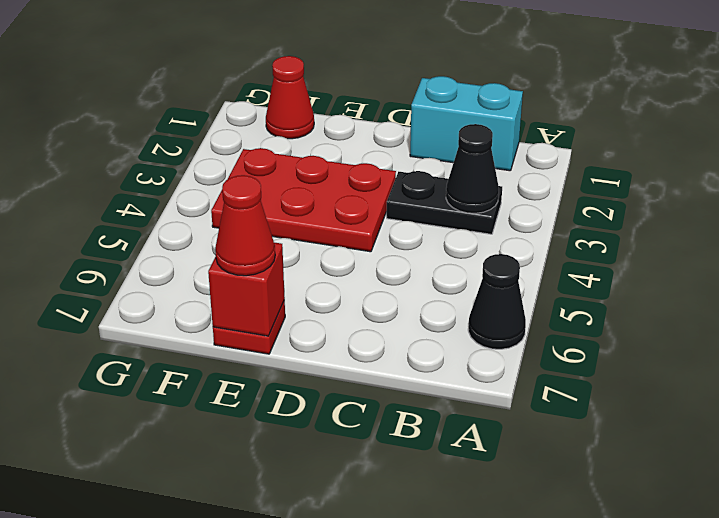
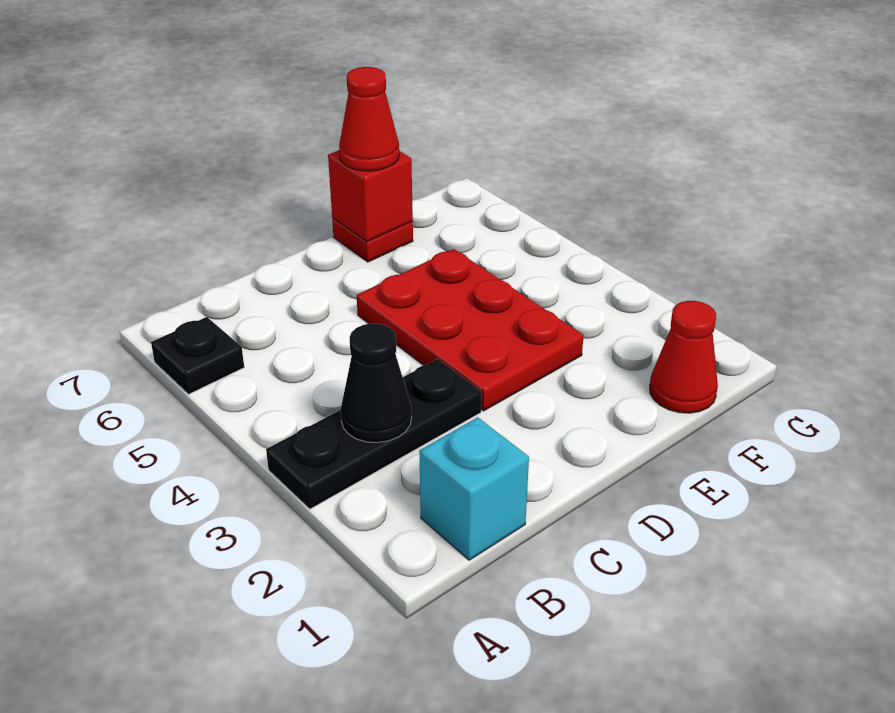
black 1x1 cone [468,254,526,349] -> black 1x1 plate [151,317,244,394]
cyan 1x2 brick [410,76,523,171] -> cyan 1x1 brick [419,417,529,560]
black 1x2 plate [387,171,502,234] -> black 1x3 plate [266,359,481,509]
red 2x3 plate [211,148,396,252] -> red 2x3 plate turned to [357,249,584,411]

